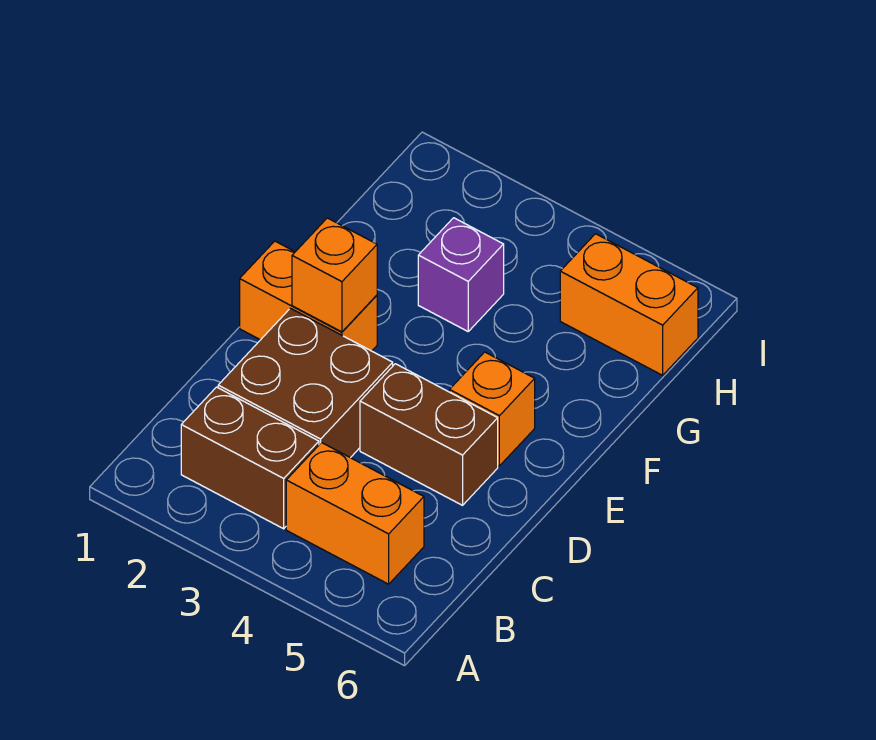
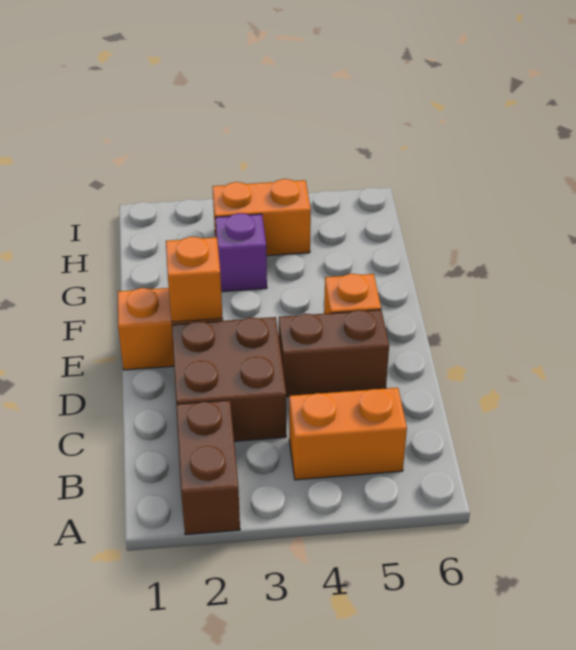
brown 1x2 brick [181,387,319,529] -> brown 1x2 brick turned to [176,400,240,535]
orange 1x2 brick [560,234,698,375] -> orange 1x2 brick moved to [212,179,311,256]

